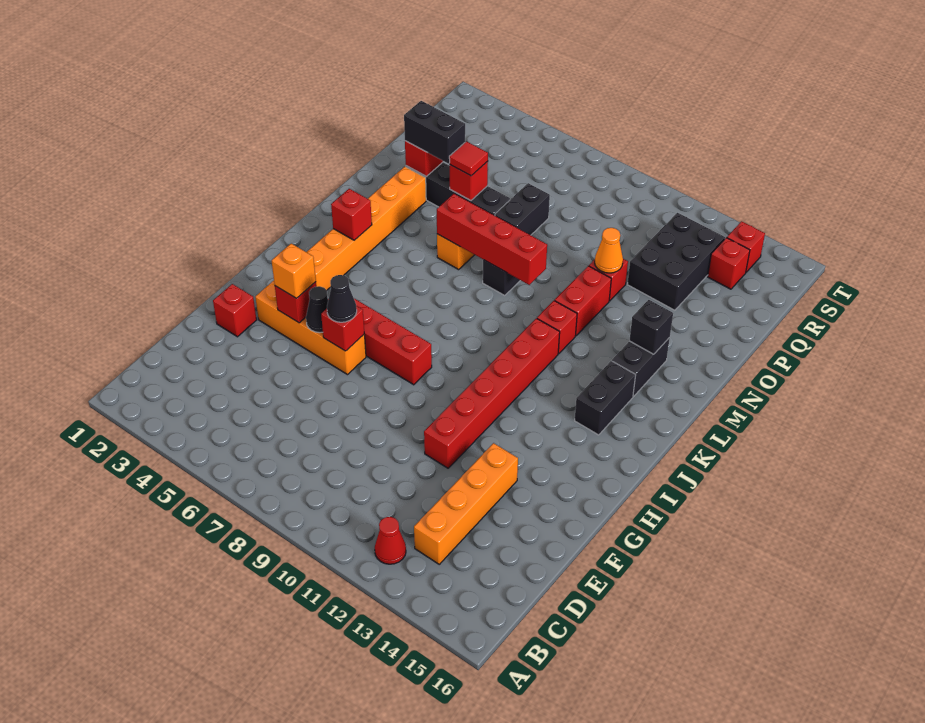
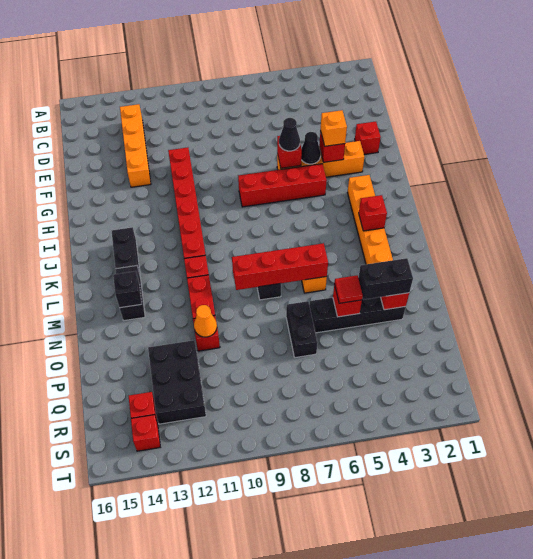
red 1x1 cone [375,517,406,564] -> none

